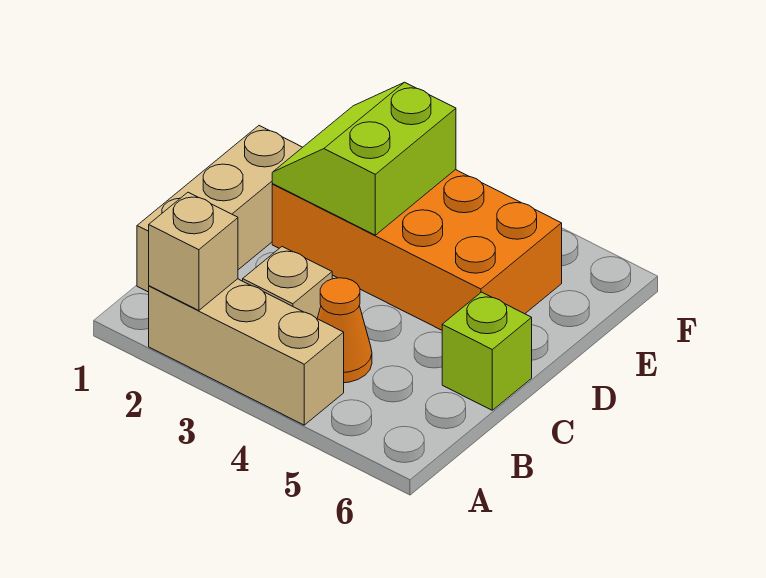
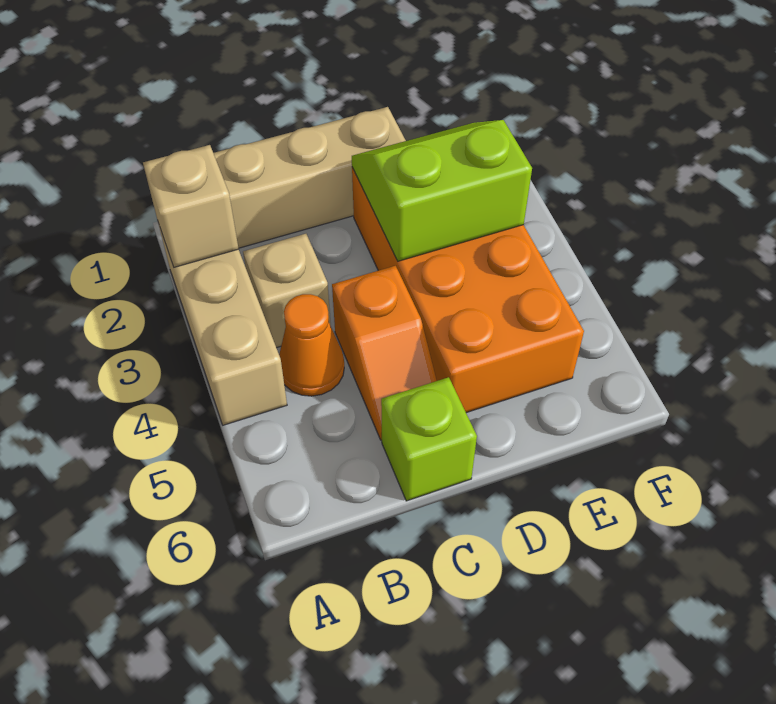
none -> orange 1x2 slope [332,266,437,440]

